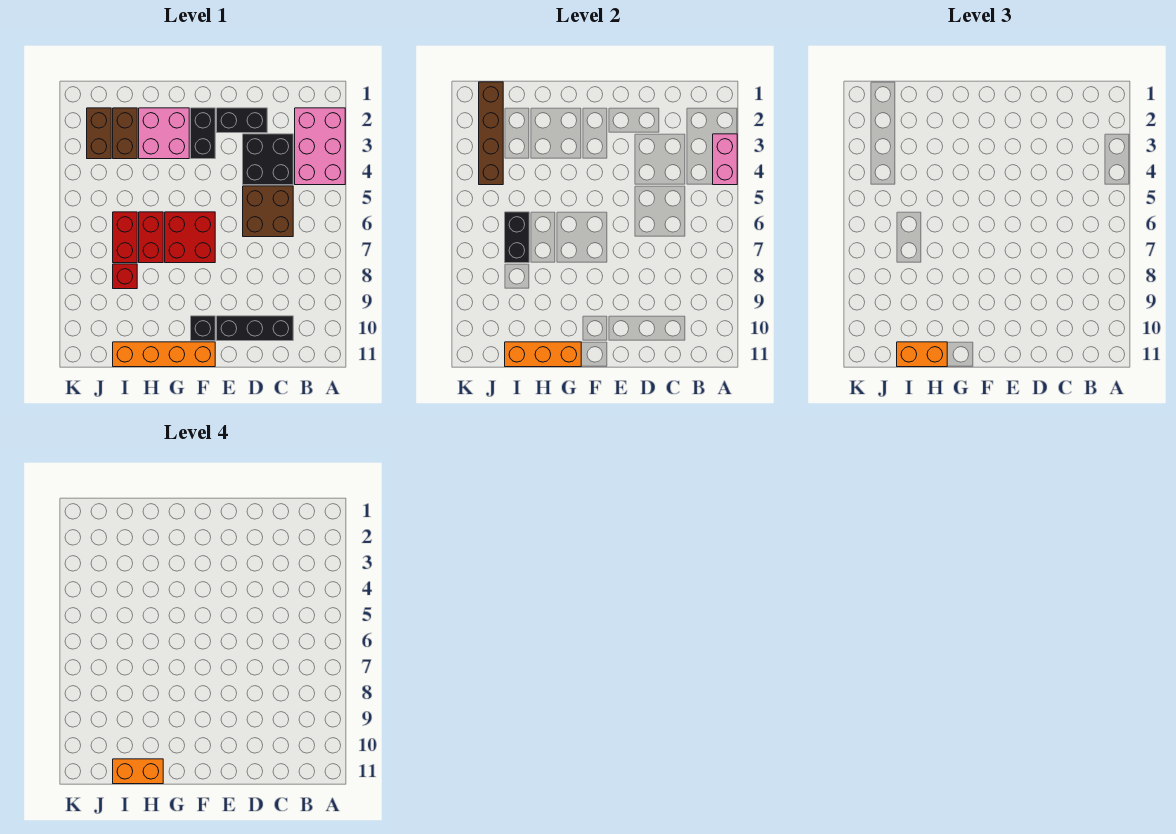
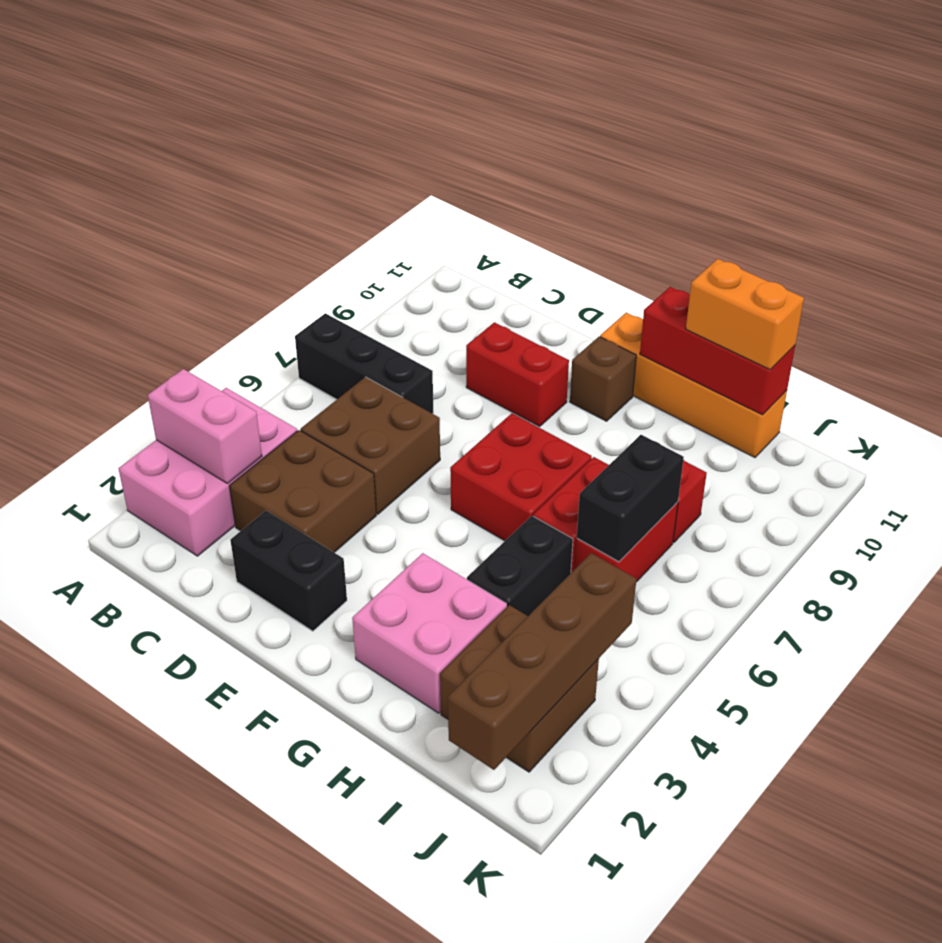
pink 1x2 brick [713,134,737,185] -> pink 1x2 brick turned to [148,369,262,483]
black 2x2 brick [243,134,293,185] -> brown 2x2 brick [230,430,376,552]
black 1x3 brick [217,316,293,341] -> black 1x3 brick moved to [295,313,433,414]
none -> red 1x2 brick [466,322,569,427]
black 1x2 brick [191,108,215,159] -> black 1x2 brick moved to [467,516,573,616]
black 1x1 brick [191,316,215,341] -> brown 1x1 brick [570,337,636,421]
orange 1x3 brick [505,342,581,367] -> red 1x3 brick [640,287,795,415]
orange 1x2 brick [113,759,163,784] -> none

